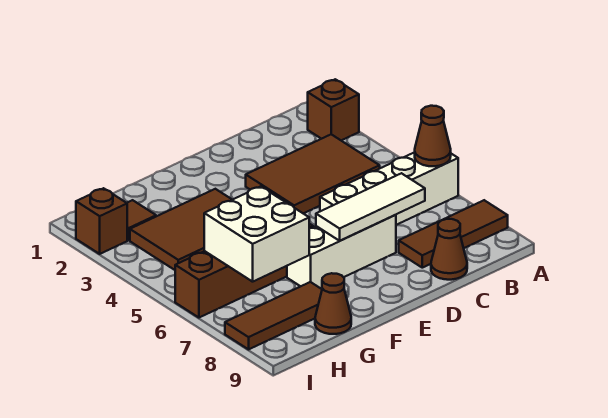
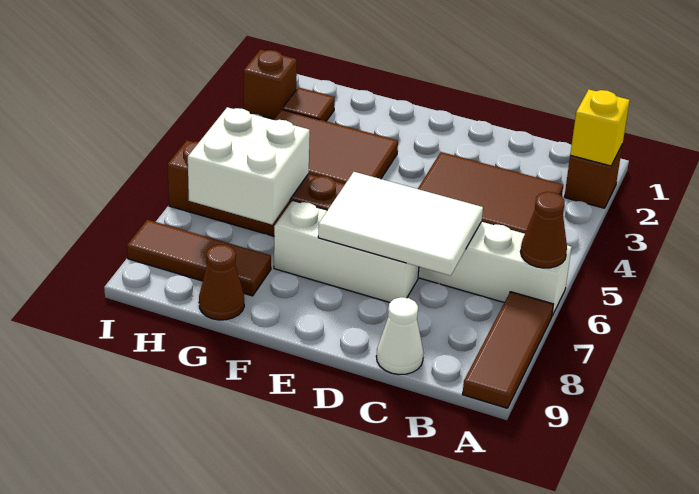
none -> yellow 1x1 brick [570,89,630,166]
brown 1x3 tile [399,200,508,268] -> brown 1x3 tile turned to [462,292,553,408]
white 1x3 tile [316,173,425,241] -> white 2x3 tile [318,172,483,276]
brown 1x1 cone [431,219,467,280] -> white 1x1 cone [376,297,424,375]

